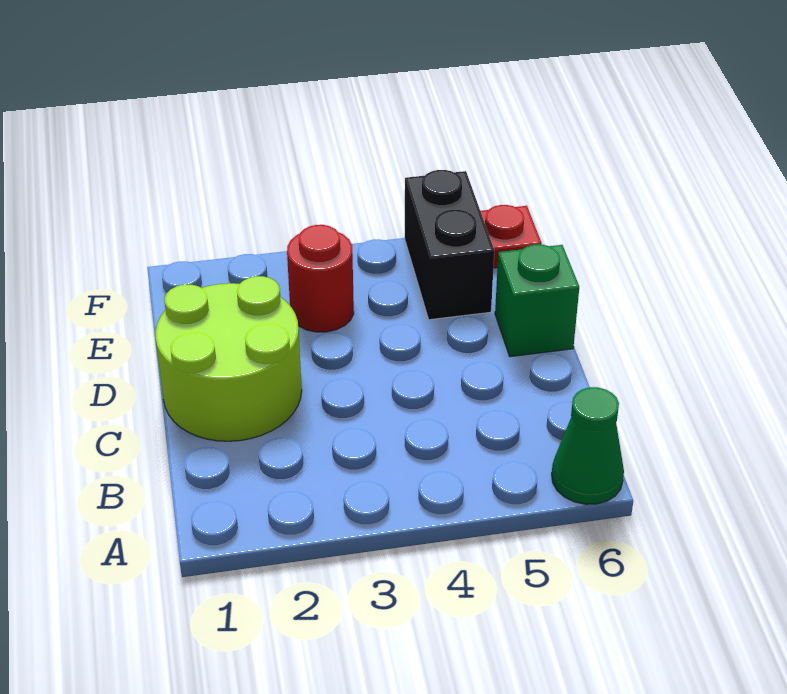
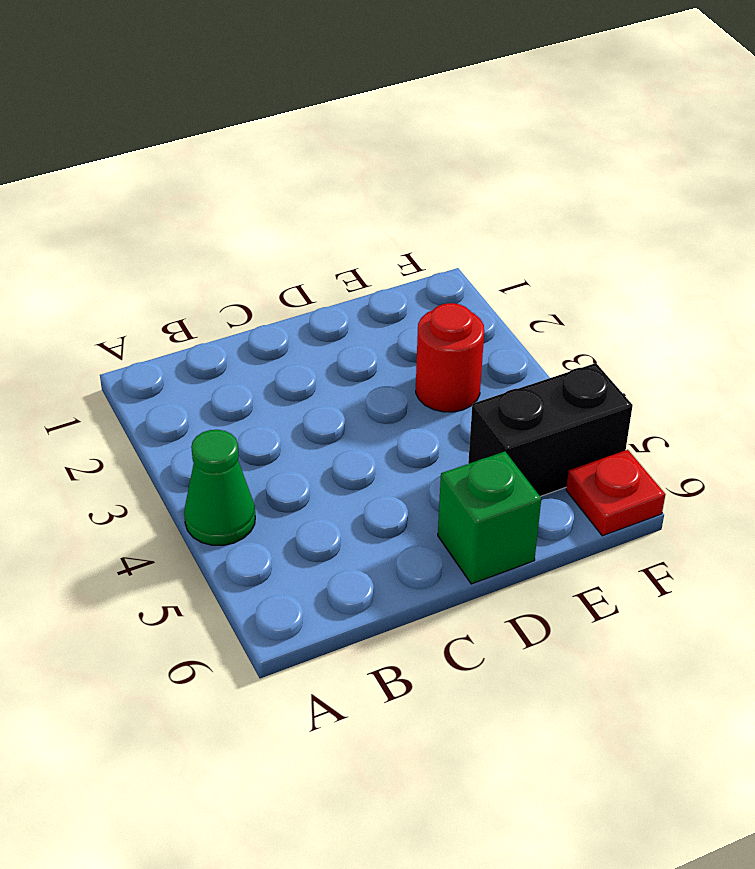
green 1x1 cone [552,387,624,504] -> green 1x1 cone moved to [184,430,255,545]
lime 2x2 round brick [155,276,302,441] -> none

